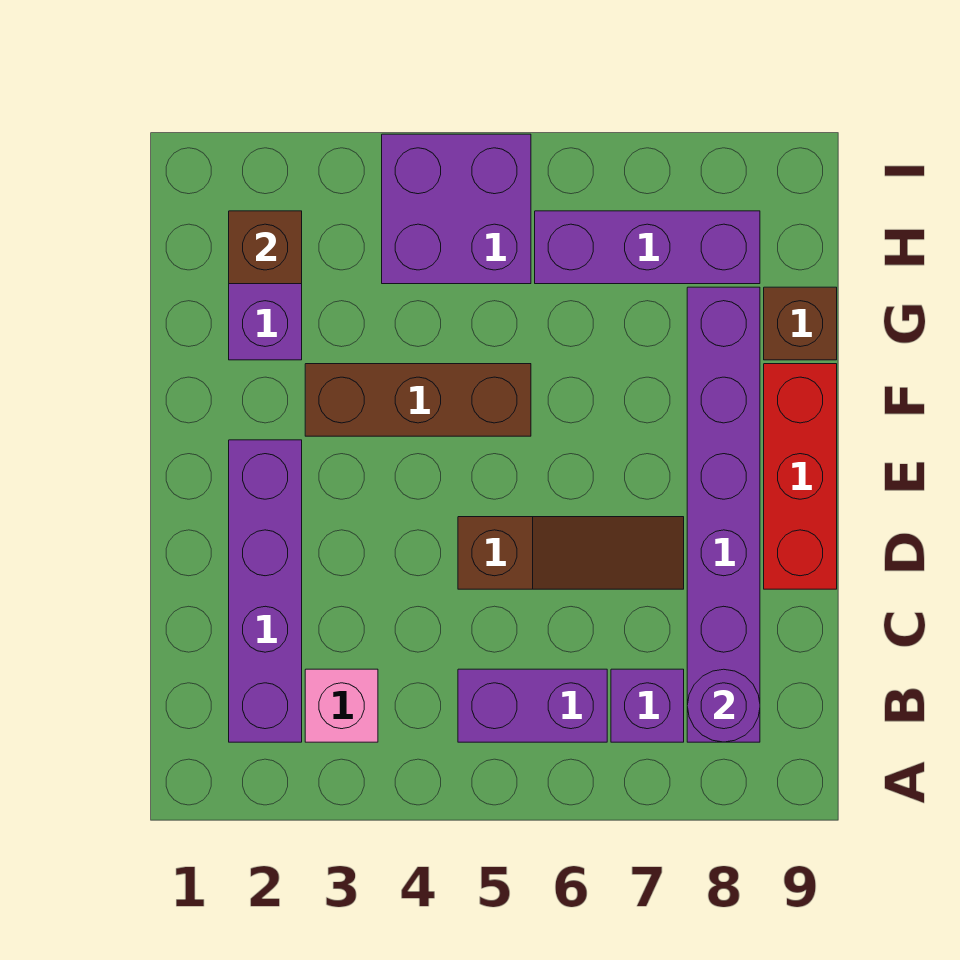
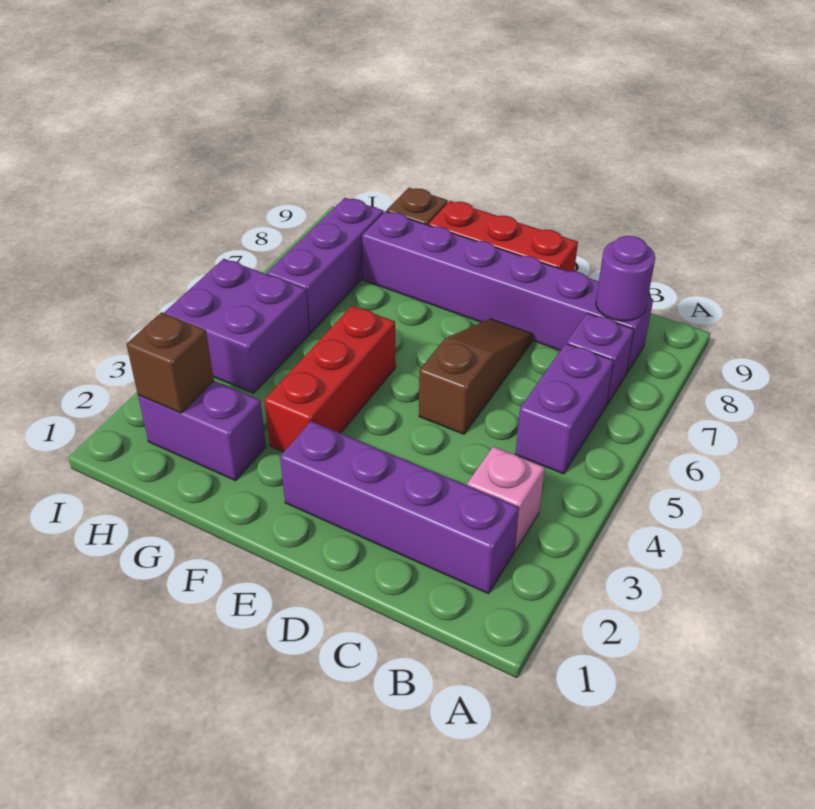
brown 1x3 brick [305,364,531,436] -> red 1x3 brick [264,306,396,452]

